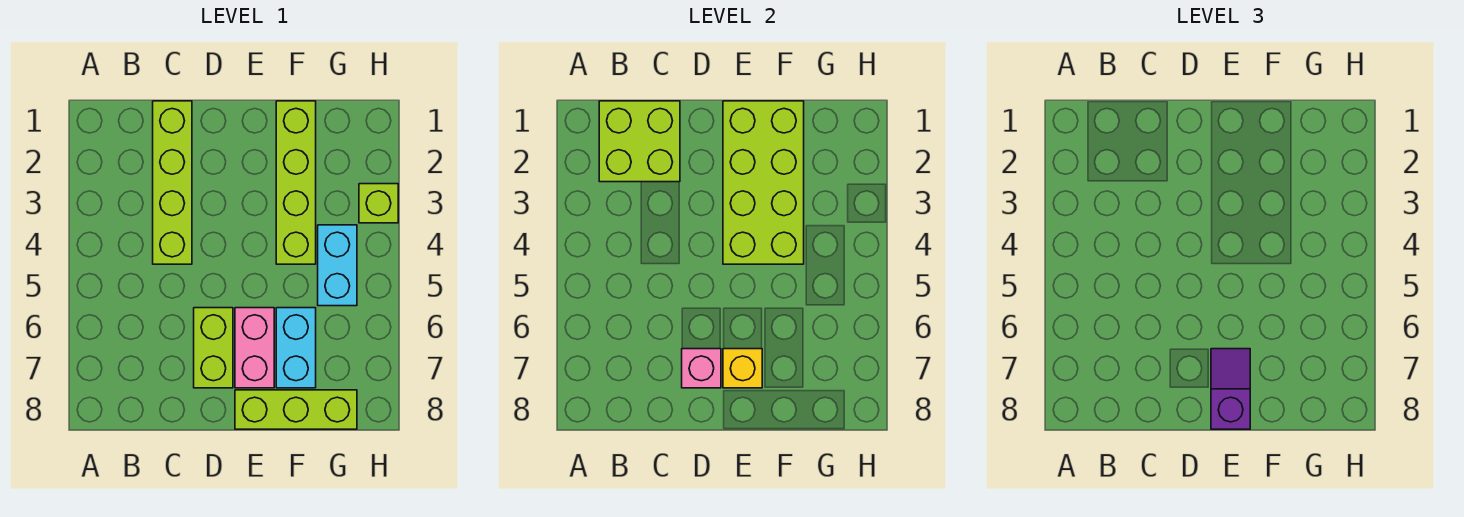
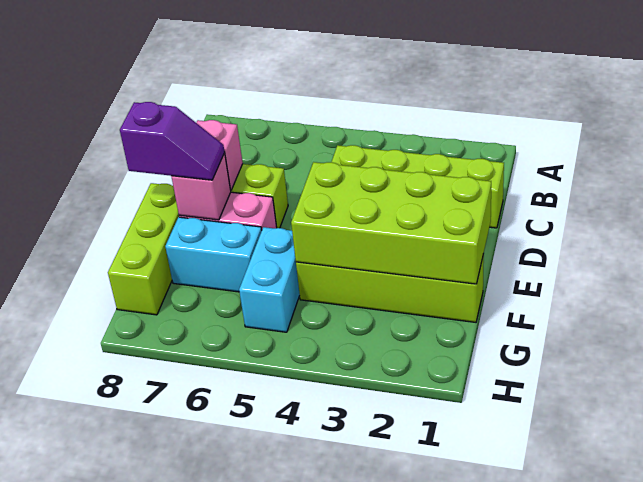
lime 2x2 brick [599,101,680,182] -> none
yellow 1x1 brick [723,349,762,388] -> pink 1x1 brick [171,153,231,220]
cyan 1x2 brick [318,225,357,306] -> cyan 1x2 brick turned to [239,227,300,332]
lime 1x1 brick [359,184,398,223] -> none

